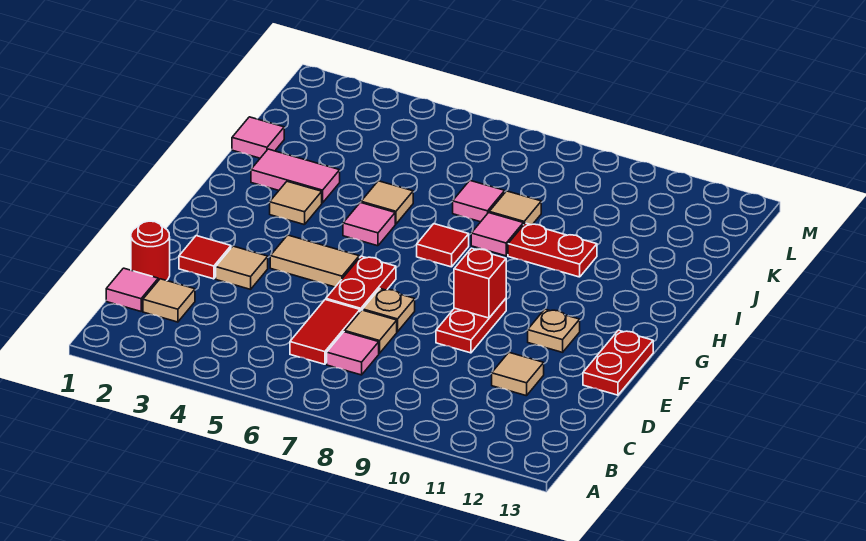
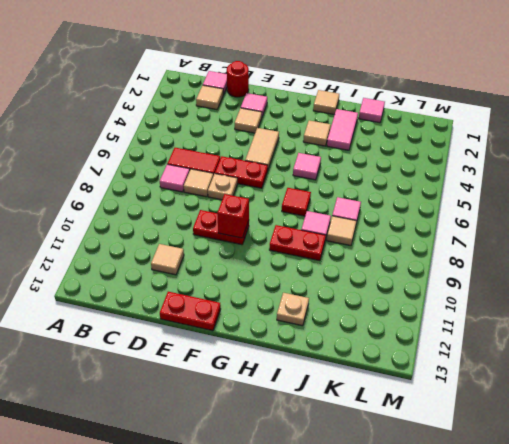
red 1x1 tile [179,236,231,279] -> pink 1x1 tile [241,93,267,116]
tan 1x1 plate [528,309,580,352] -> tan 1x1 plate moved to [277,293,309,326]
tan 1x1 tile [361,181,413,224] -> tan 1x1 tile moved to [313,90,339,115]
red 1x2 plate [508,223,597,277] -> red 1x2 plate turned to [269,225,326,261]

